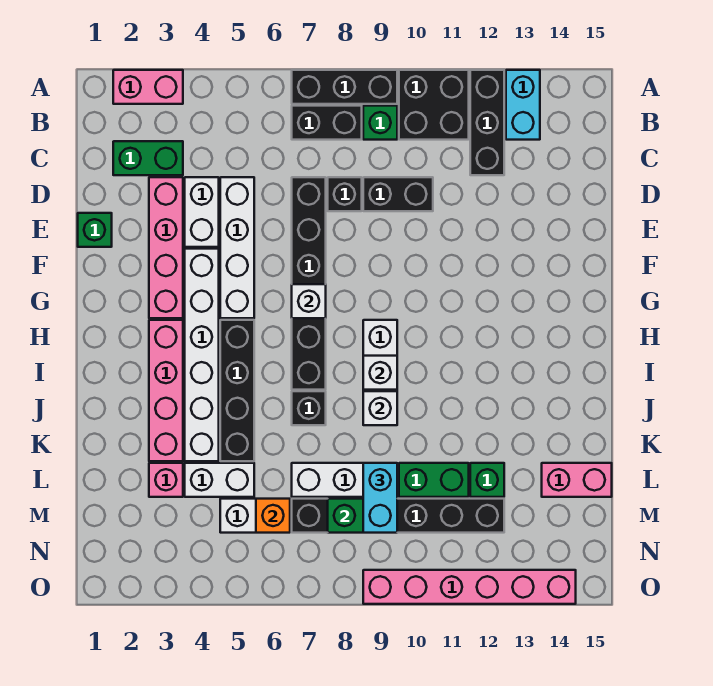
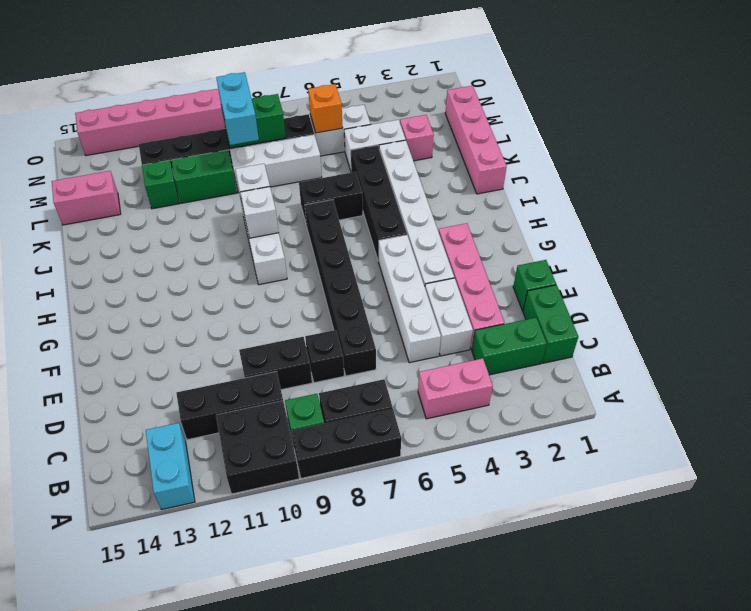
pink 1x2 brick [113,70,183,104] -> pink 1x2 brick moved to [418,358,493,419]
black 1x3 brick [470,70,504,175] -> black 1x3 brick turned to [176,372,283,440]
none -> green 1x2 brick [523,285,578,363]
white 1x1 brick [292,284,326,318] -> none
pink 1x4 brick [149,320,183,461] -> pink 1x4 brick moved to [445,86,507,194]
black 1x1 brick [292,391,326,425] -> black 1x2 brick [299,172,363,225]

